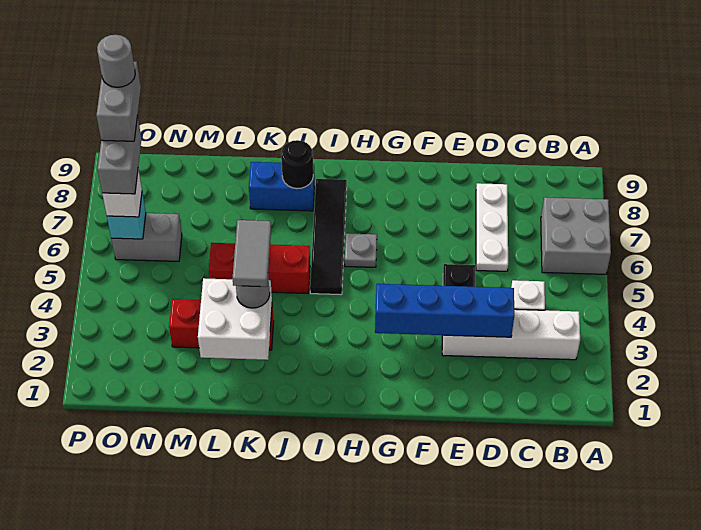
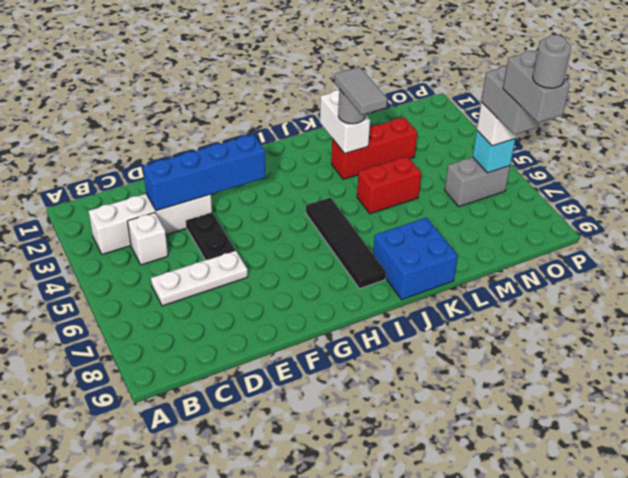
grey 2x2 brick [541,197,611,274] -> none
white 1x3 plate [476,183,508,271] -> white 1x3 plate turned to [151,250,248,306]
grey 1x1 plate [345,233,377,267] -> none
red 1x3 brick [209,243,310,293] -> red 1x2 brick [357,156,421,214]
blue 1x2 brick [249,162,315,211] -> blue 2x2 brick [373,218,458,300]
black 1x1 round brick [281,140,313,189] -> none
white 2x2 brick [198,278,272,360] -> white 1x2 brick [320,90,370,154]

